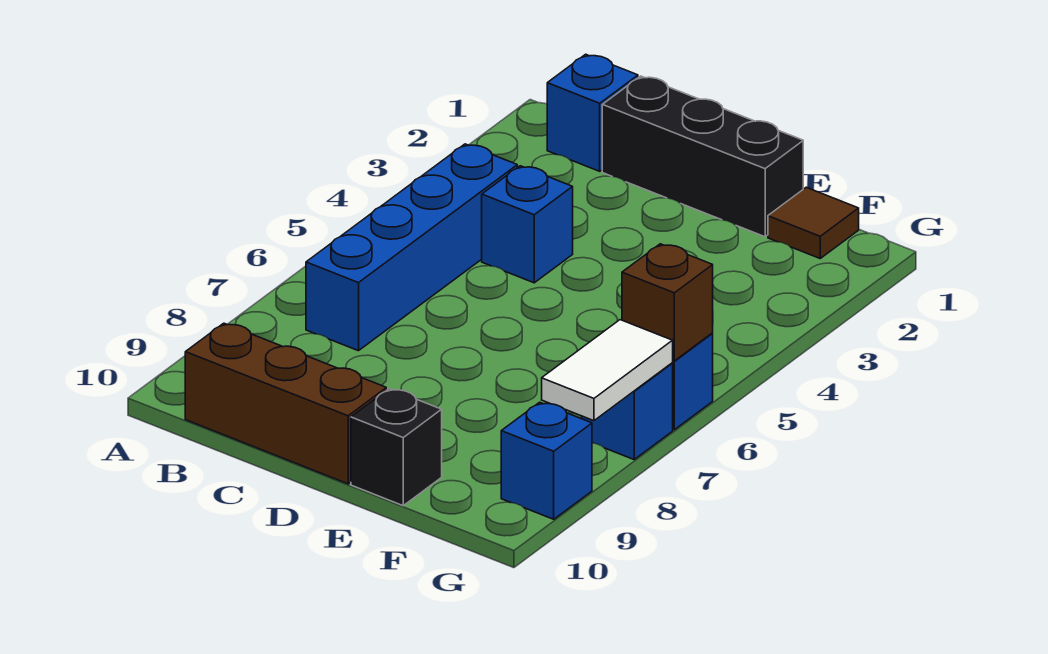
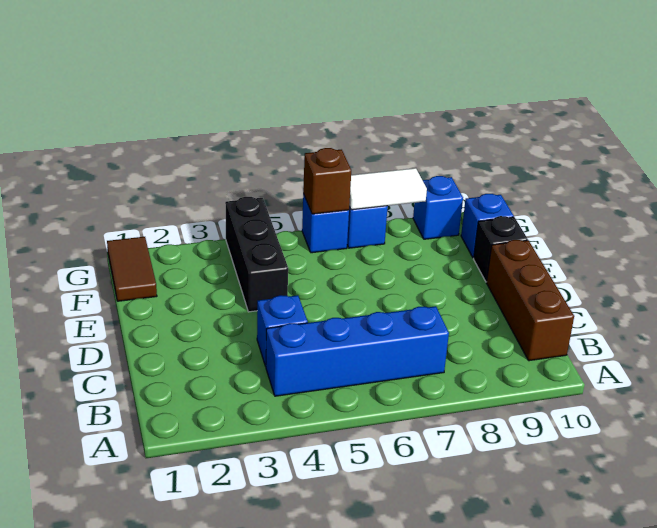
blue 1x1 brick [547,54,638,171] -> blue 1x1 brick moved to [461,194,514,258]
black 1x3 brick [602,76,803,237] -> black 1x3 brick moved to [225,197,288,312]
brown 1x1 tile [768,187,859,258] -> brown 1x2 tile [107,237,157,301]

